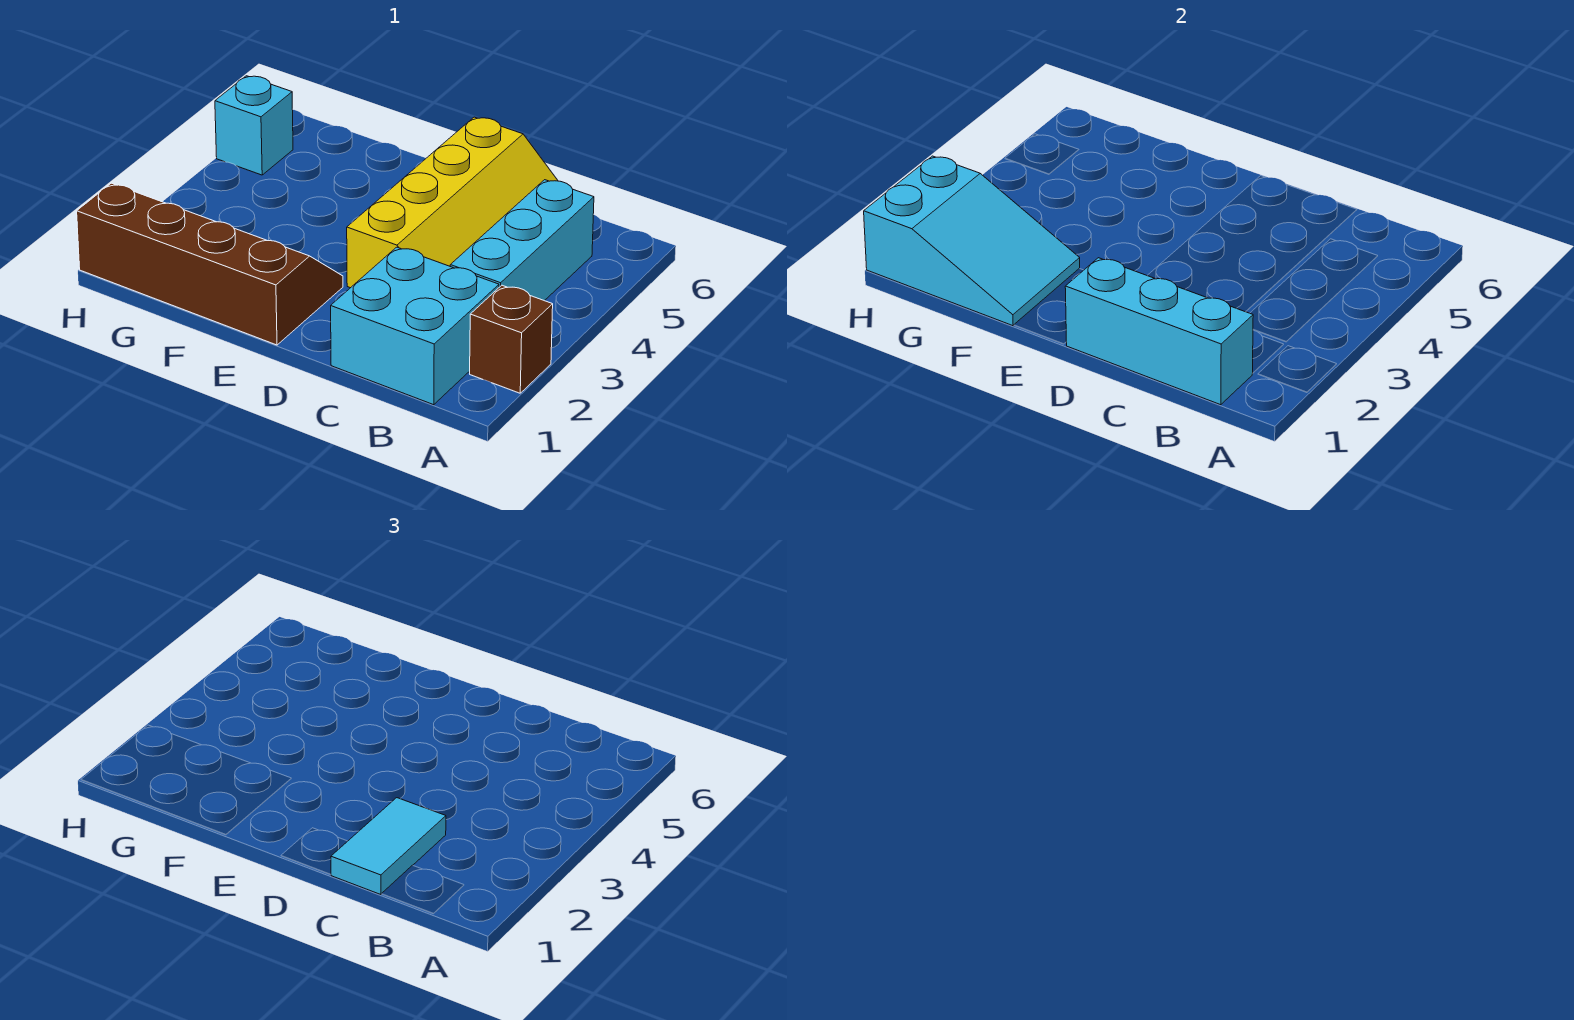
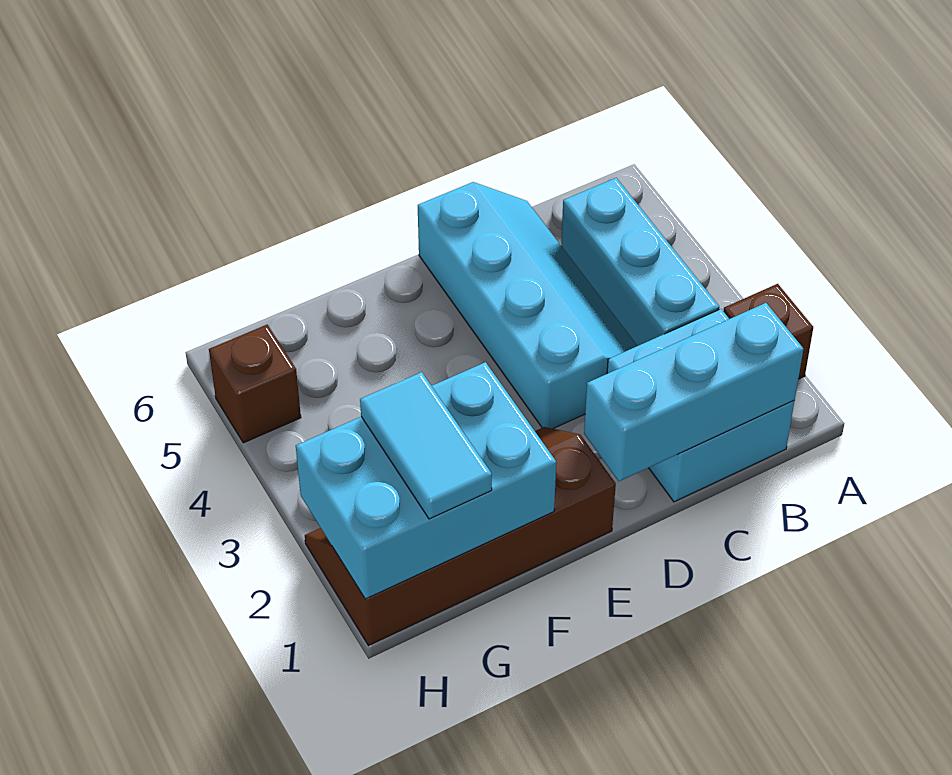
cyan 1x2 tile [331,798,446,895] -> cyan 1x2 tile moved to [360,372,492,519]
yellow 2x4 slope [347,117,558,288] -> cyan 2x4 slope [418,182,637,429]
cyan 2x3 slope [864,156,1080,326] -> cyan 2x3 brick [296,362,556,599]
cyan 1x1 brick [215,76,293,175] -> brown 1x1 brick [209,325,301,443]

